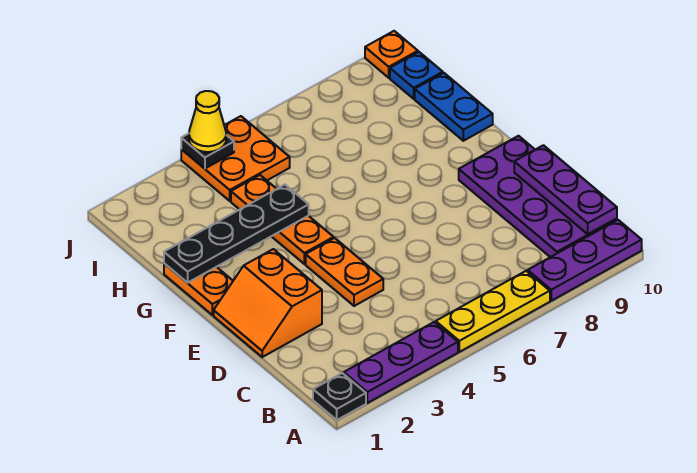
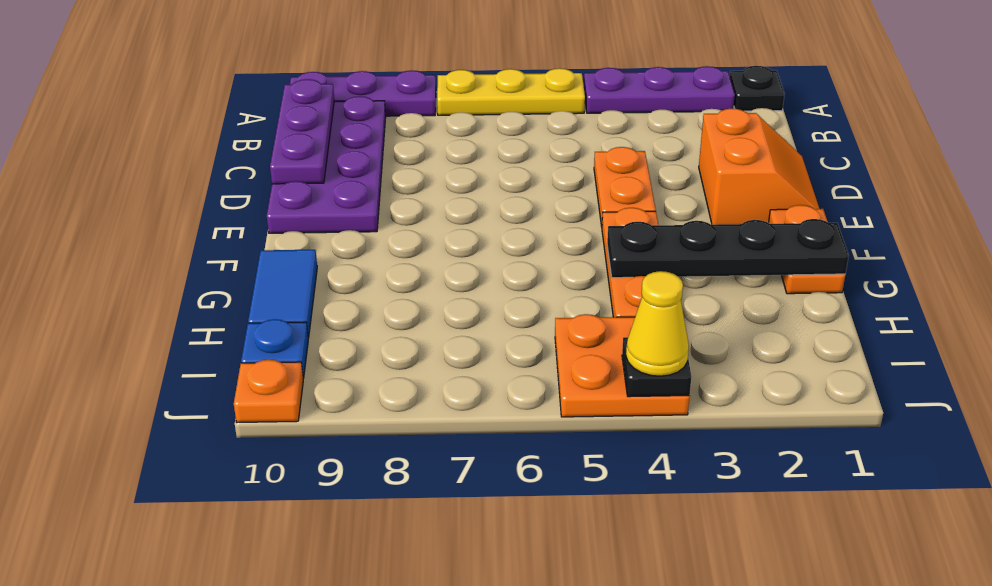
blue 1x2 plate [415,73,493,141] -> blue 1x2 tile [248,250,317,339]

